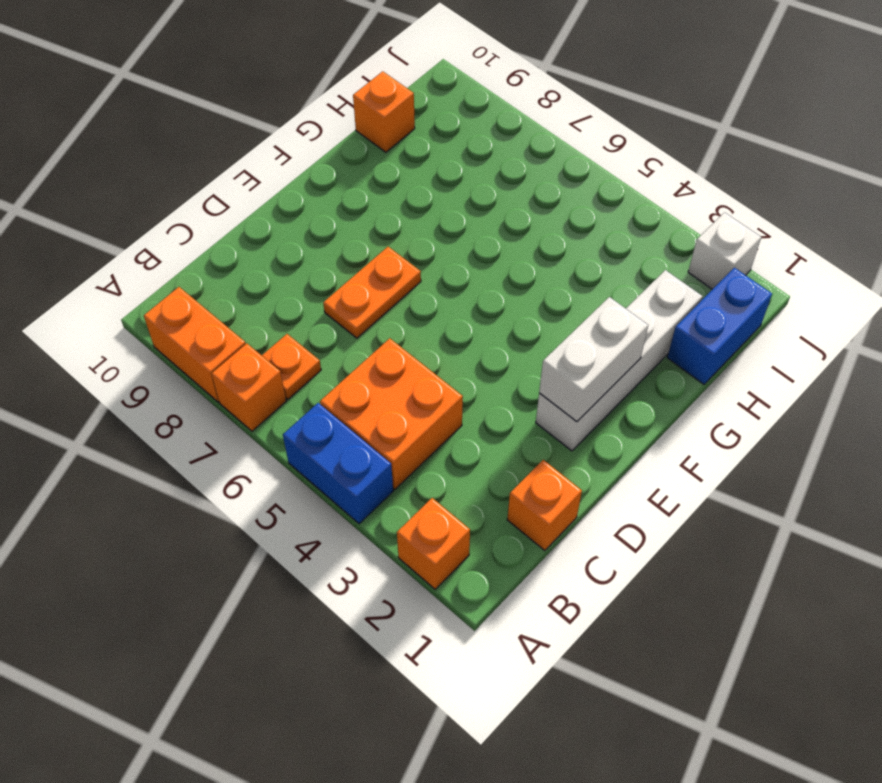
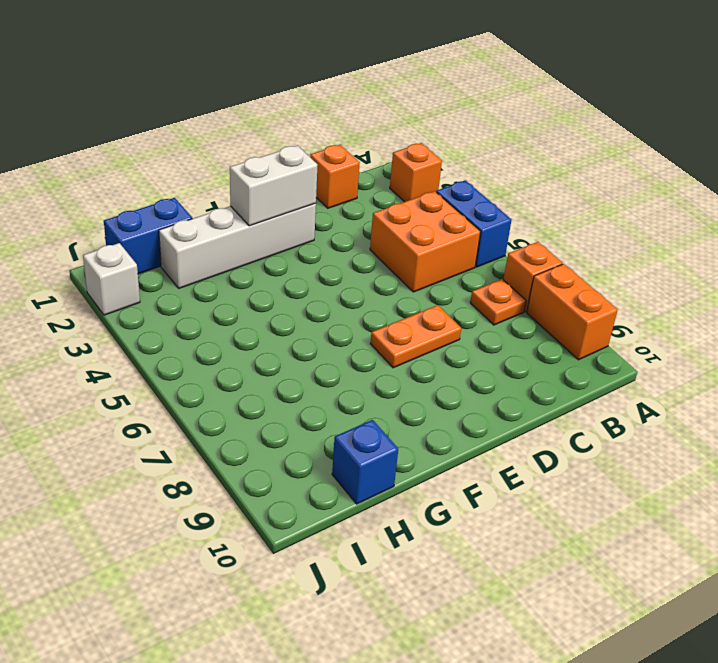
orange 1x1 brick [353,71,415,152] -> blue 1x1 brick [332,420,398,504]

